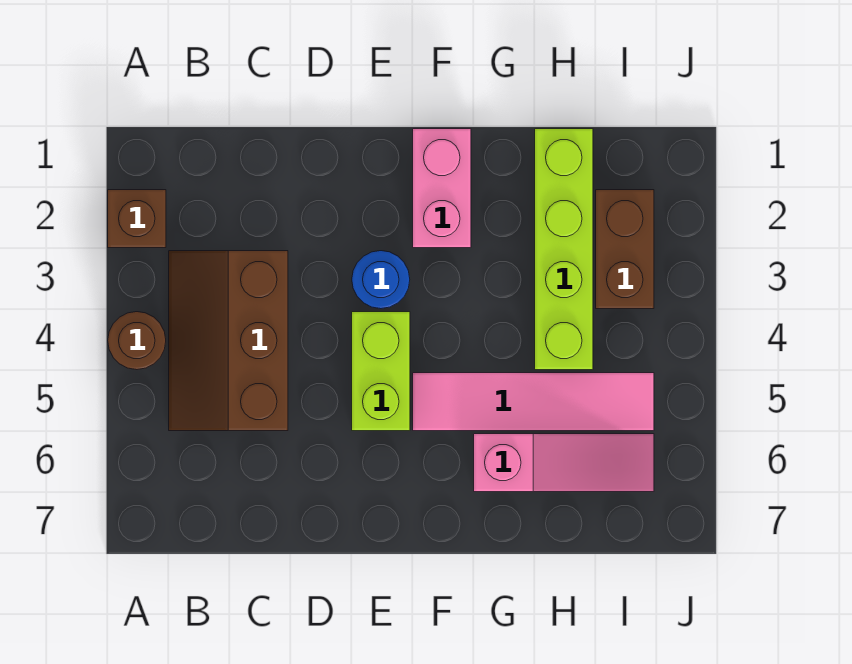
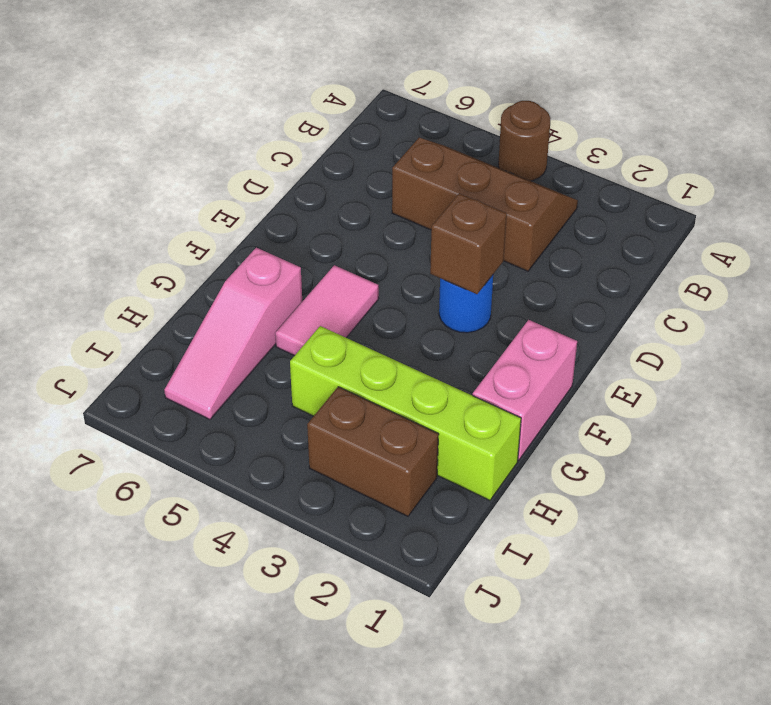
brown 1x1 brick [108,190,166,248] -> brown 1x1 brick moved to [430,193,507,294]
lime 1x2 brick [352,312,410,431] -> none
pink 1x2 brick [413,129,471,248] -> pink 1x2 brick turned to [473,320,577,460]
pink 1x4 tile [413,373,654,431] -> pink 1x2 tile [275,265,379,356]

